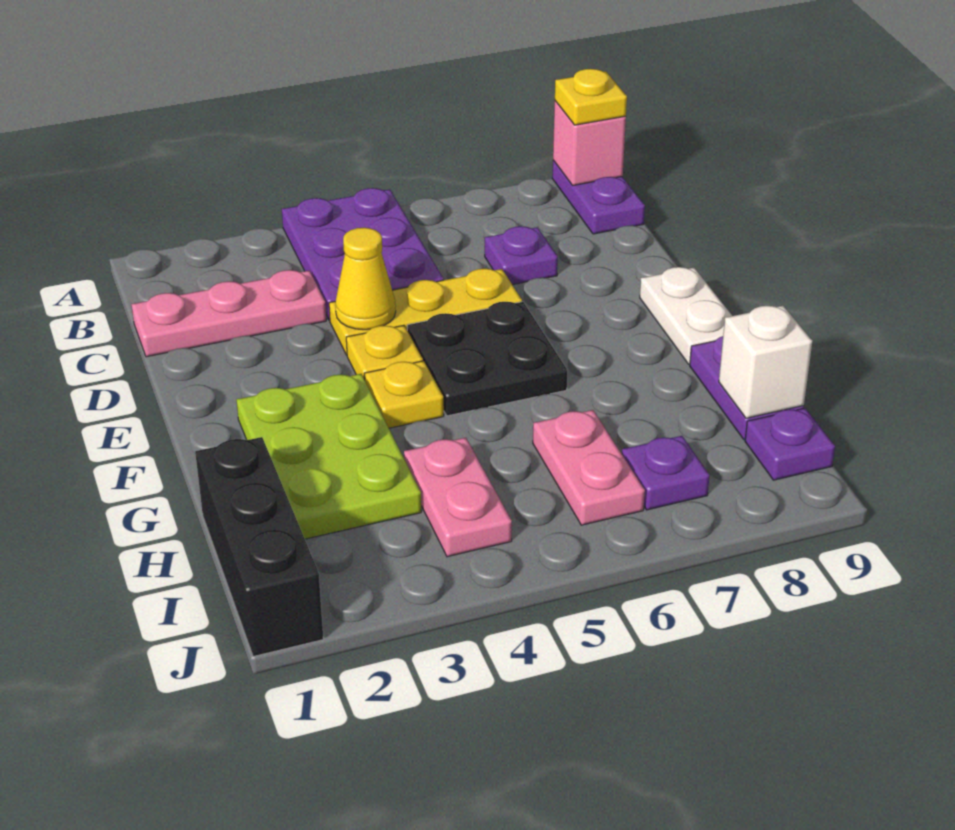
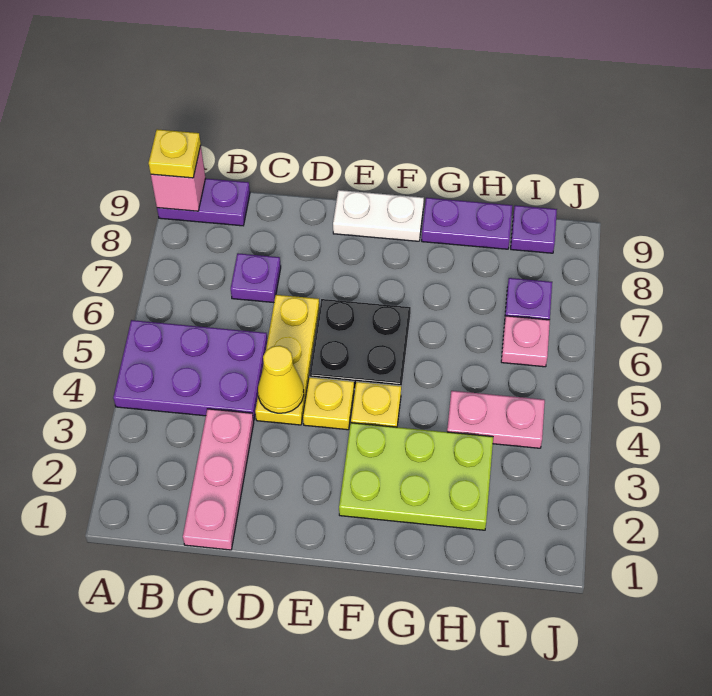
black 1x3 brick [195,437,323,657] -> none
pink 1x2 plate [533,410,645,525] -> pink 1x1 plate [501,316,550,367]
white 1x1 brick [719,306,812,418] -> none

